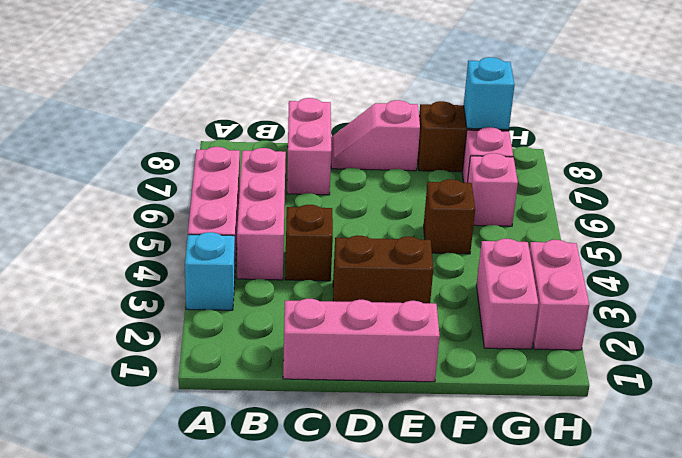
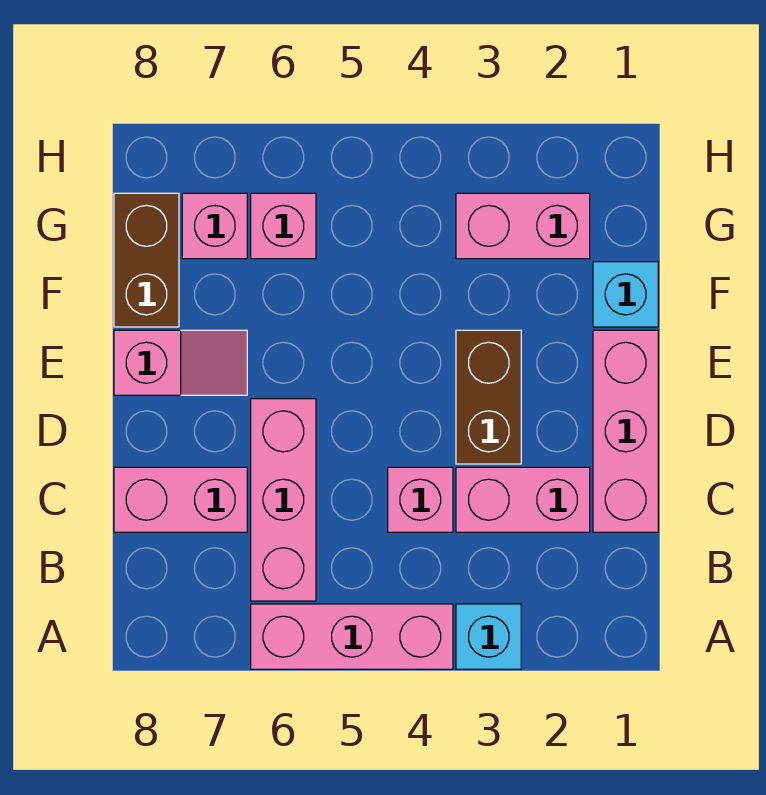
pink 1x3 brick [237,148,286,280] -> pink 1x3 brick turned to [251,399,316,601]
brown 1x1 brick [285,205,333,281] -> pink 1x1 brick [388,467,453,532]
pink 1x2 slope [331,100,420,171] -> pink 1x2 slope turned to [114,330,247,395]
brown 1x1 brick [424,179,475,254] -> none
cyan 1x1 brick [464,57,514,129] -> cyan 1x1 brick moved to [593,262,658,327]
pink 1x2 brick [529,240,589,350] -> pink 1x2 brick moved to [456,467,590,532]

